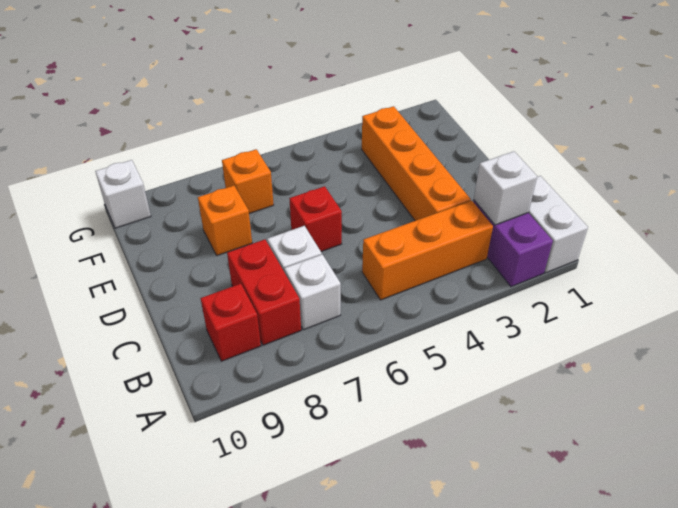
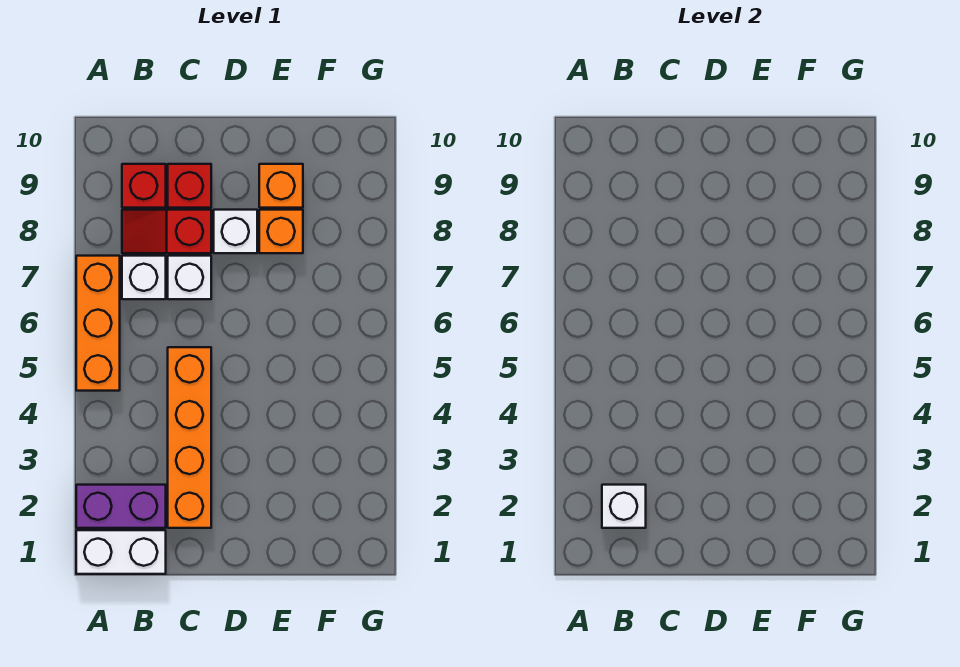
orange 1x3 brick [362,200,493,300] -> orange 1x3 brick moved to [76,256,120,391]
red 1x2 brick [227,239,301,345] -> red 1x2 slope [122,210,211,253]
orange 1x4 brick [362,106,471,221] -> orange 1x4 brick turned to [168,347,211,528]
red 1x1 brick [289,186,342,252] -> red 1x1 brick moved to [168,164,211,208]
orange 1x1 brick [222,149,274,214] -> orange 1x1 brick moved to [259,164,303,208]
white 1x1 brick [95,160,151,228] -> white 1x1 brick moved to [214,210,257,253]

